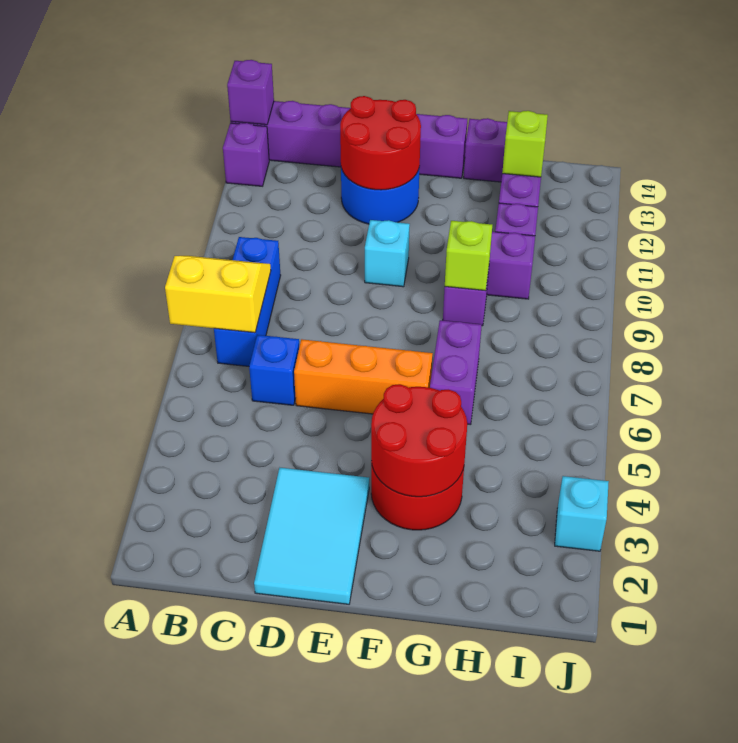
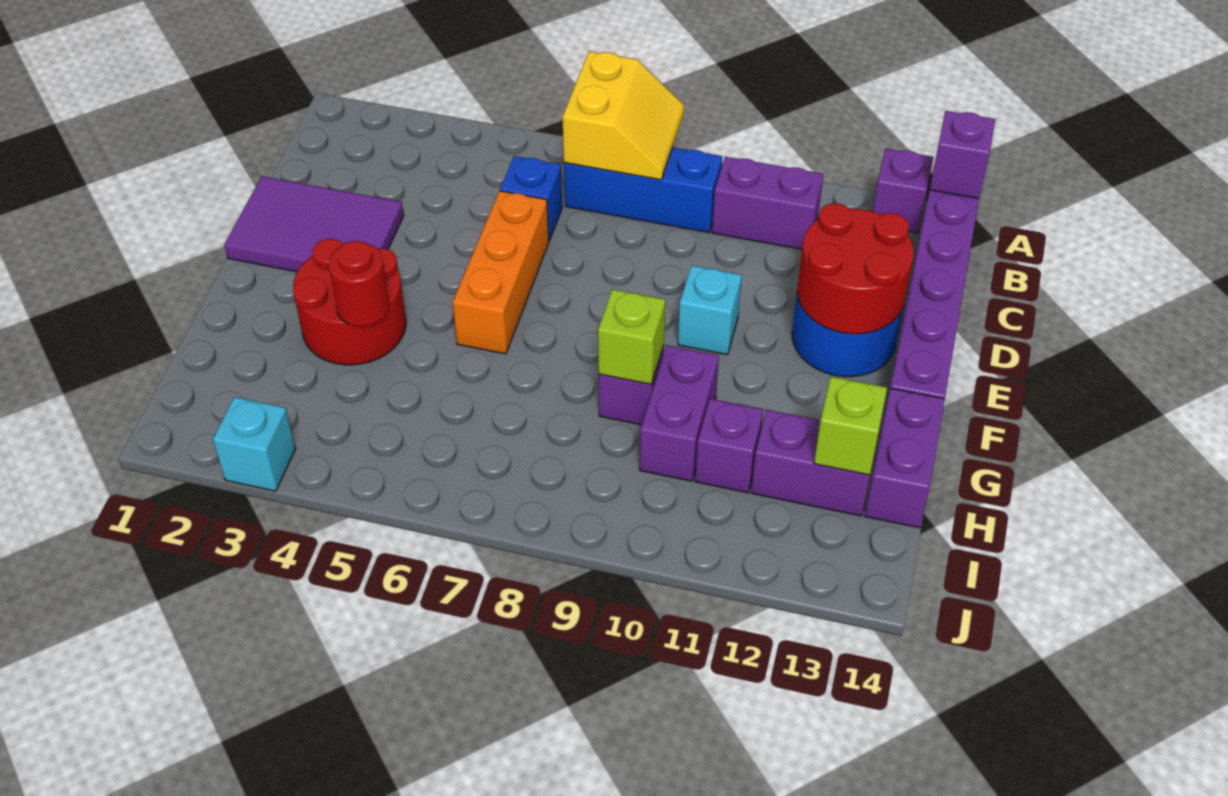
cyan 2x3 tile [254,468,369,604] -> purple 2x3 tile [224,176,404,272]
red 2x2 round brick [371,384,467,497] -> red 1x1 round brick [328,241,390,327]
purple 1x2 brick [430,320,482,425] -> purple 1x2 brick moved to [712,157,823,249]

